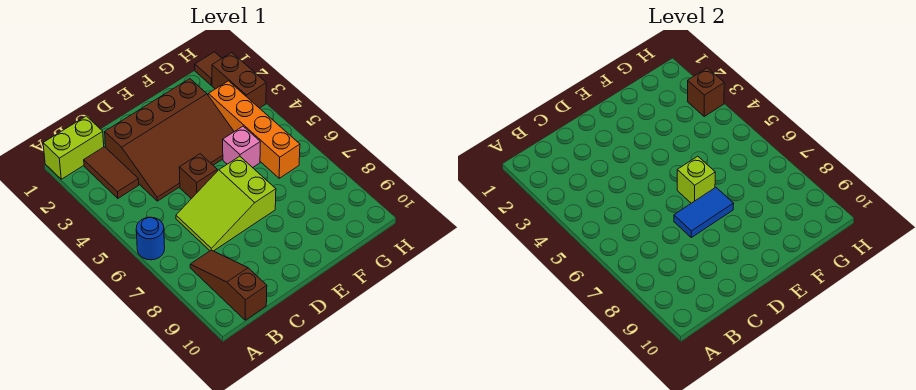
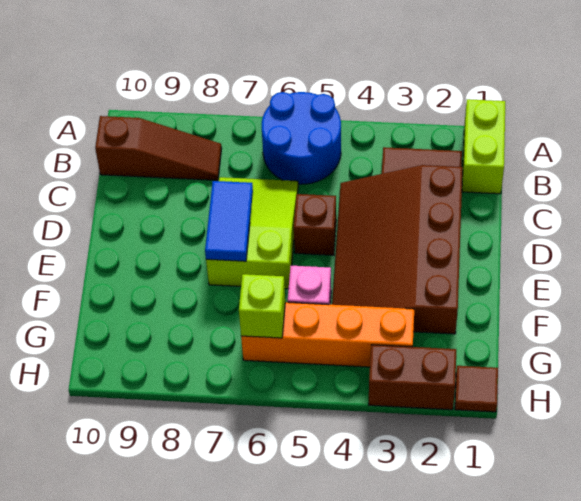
blue 1x1 round brick [136,217,165,260] -> blue 2x2 round brick [262,92,341,184]
lime 1x1 brick [677,156,715,203] -> lime 1x1 brick moved to [239,274,285,338]
brown 1x1 brick [687,68,724,116] -> none

